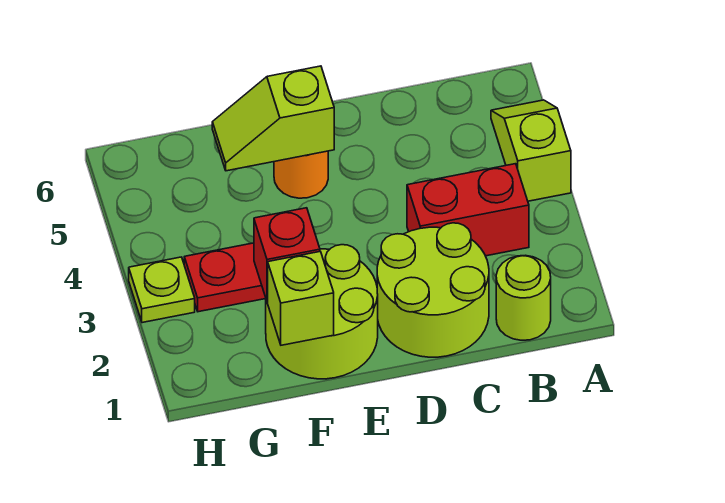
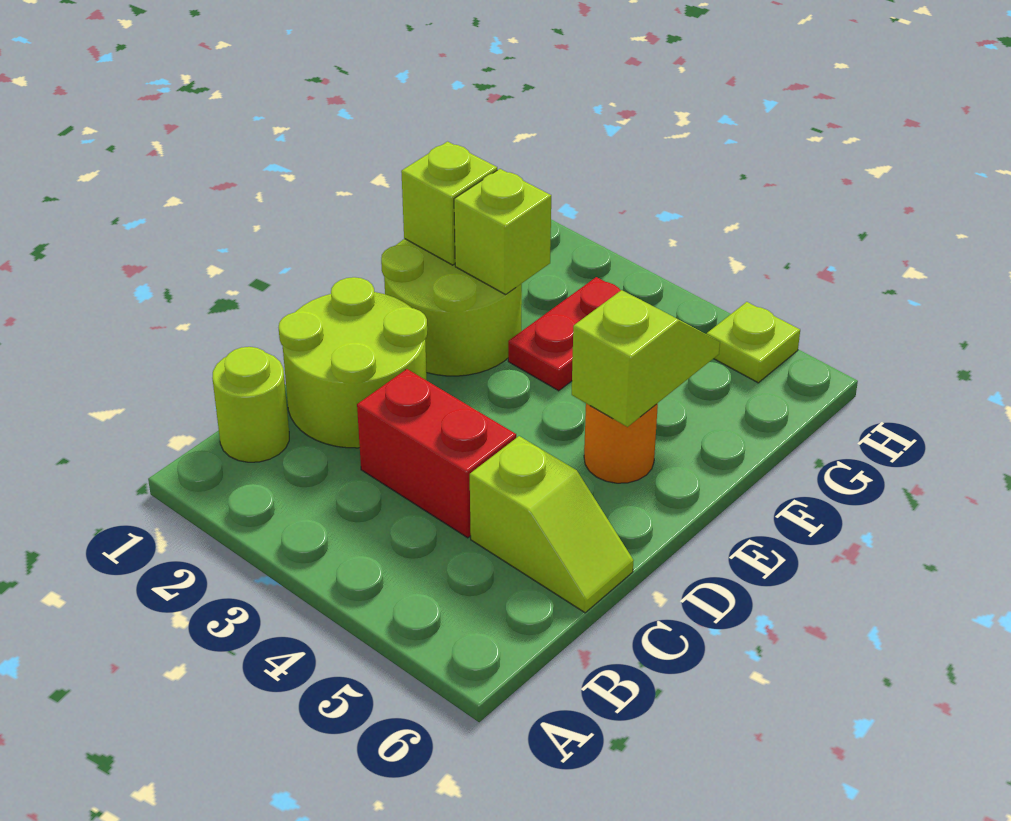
lime 1x2 slope [491,100,571,201] -> lime 1x2 slope moved to [470,436,633,613]
red 1x2 brick [407,164,529,256] -> red 1x2 brick turned to [357,369,516,538]
red 1x1 brick [254,208,320,302] -> lime 1x1 brick [454,169,551,295]
lime 1x1 plate [129,257,195,323] -> lime 1x1 plate moved to [706,302,800,383]

